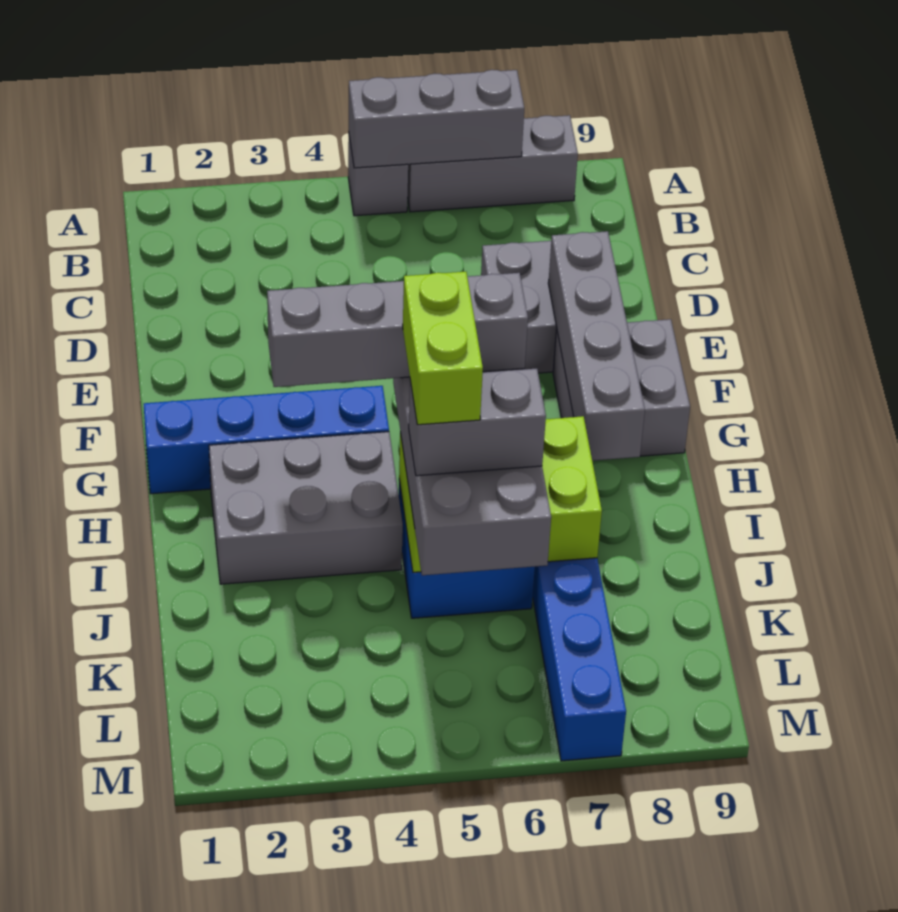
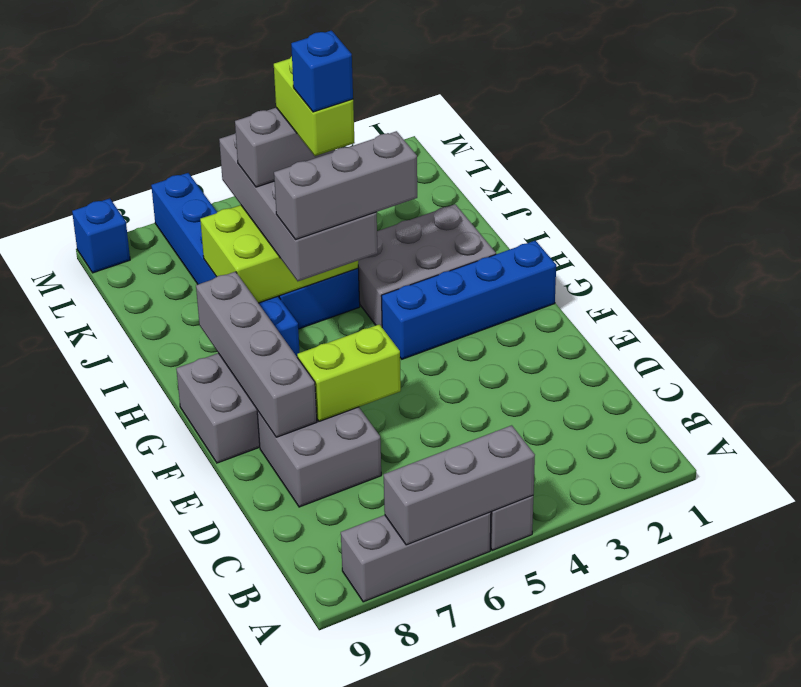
none -> lime 1x2 brick [297,324,401,421]
grey 1x4 brick [267,273,528,387] -> grey 1x3 brick [274,131,417,240]
none -> blue 1x1 brick [291,31,353,112]
none -> blue 1x1 brick [72,198,130,273]

